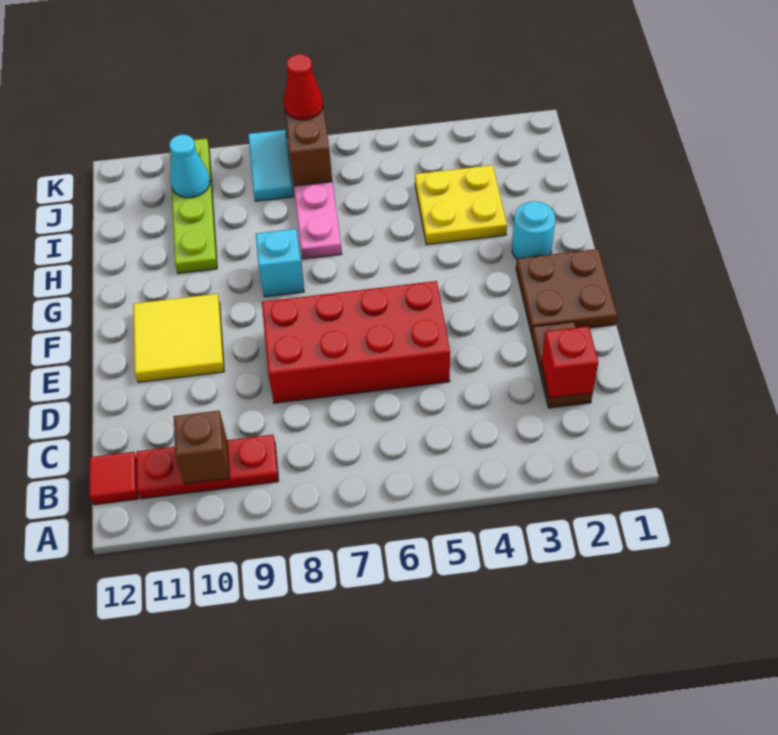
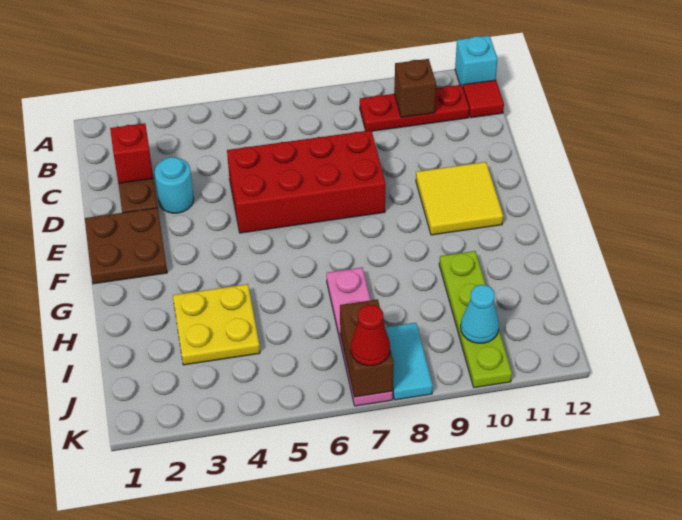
cyan 1x1 round brick [512,201,555,259] -> cyan 1x1 round brick moved to [155,157,194,213]
cyan 1x1 brick [256,229,304,297] -> cyan 1x1 brick moved to [455,36,497,87]

